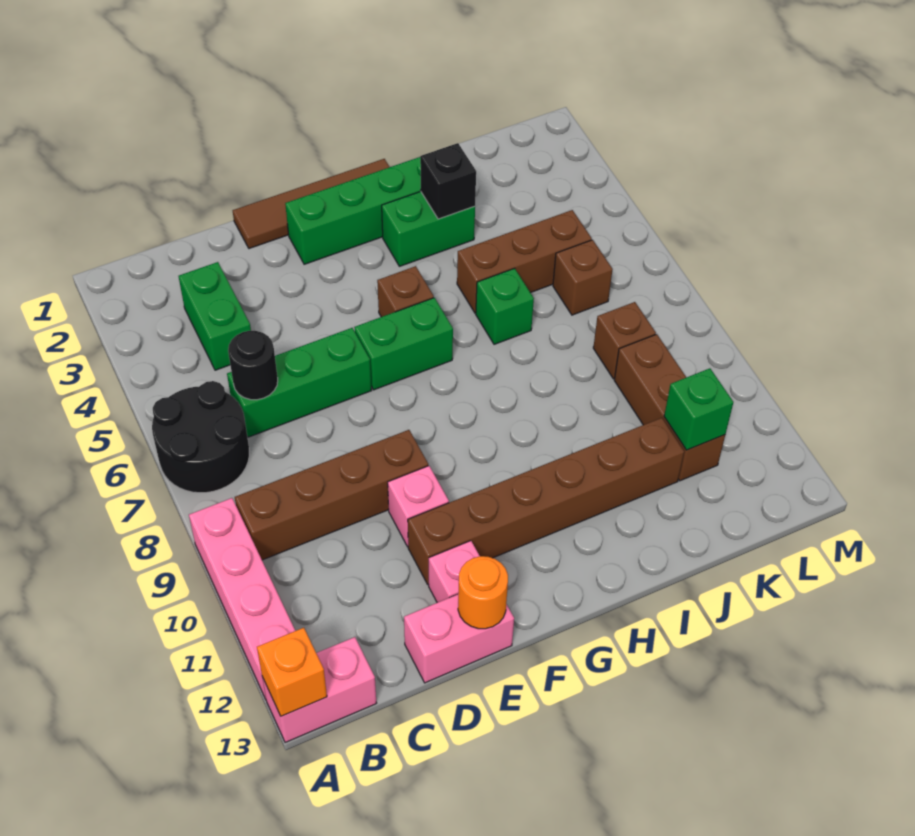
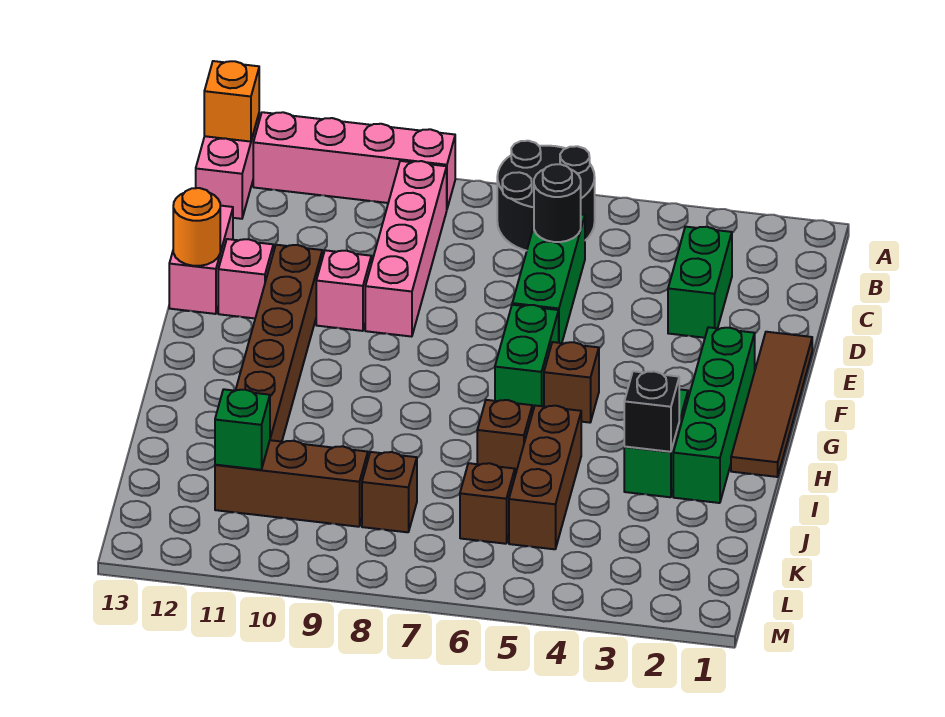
brown 1x4 brick [235,430,428,560] -> pink 1x4 brick [365,161,447,337]
green 1x2 brick [179,262,251,370] -> green 1x2 brick turned to [668,227,732,338]
green 1x1 brick [476,268,534,344] -> brown 1x1 brick [477,400,532,475]

